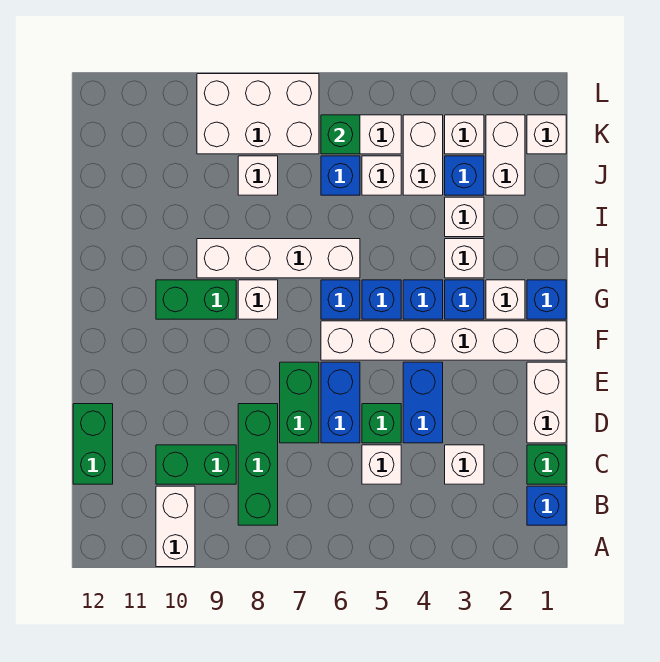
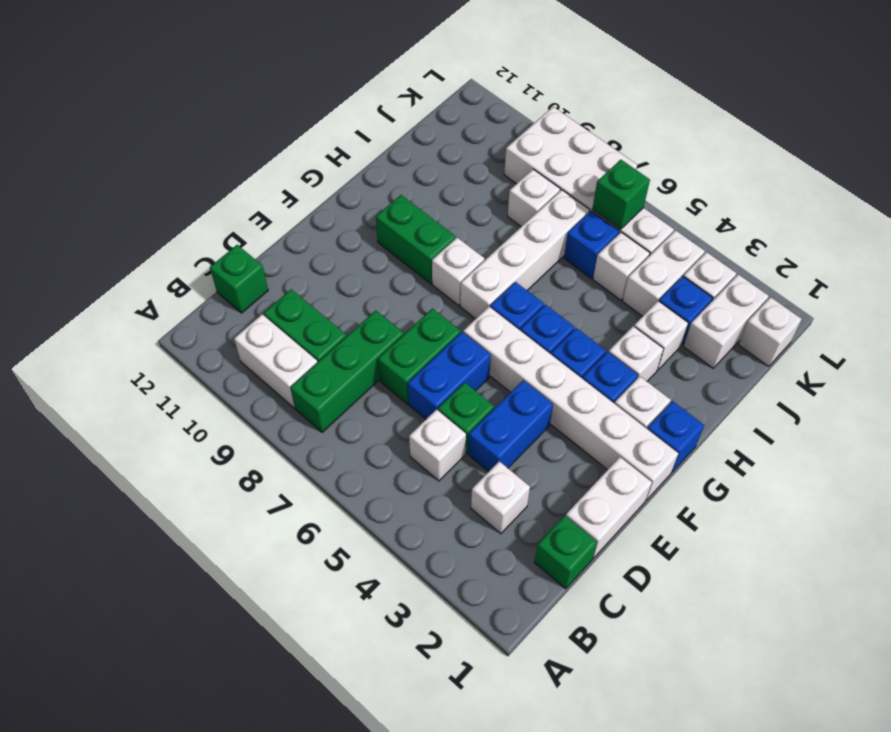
white 1x2 brick [156,486,195,567] -> white 1x2 brick turned to [234,314,317,408]
blue 1x1 brick [527,486,566,525] -> none
green 1x2 brick [73,404,113,484] -> green 1x1 brick [210,245,268,313]
white 1x4 brick [197,239,360,278] -> white 1x4 brick turned to [460,190,590,319]

